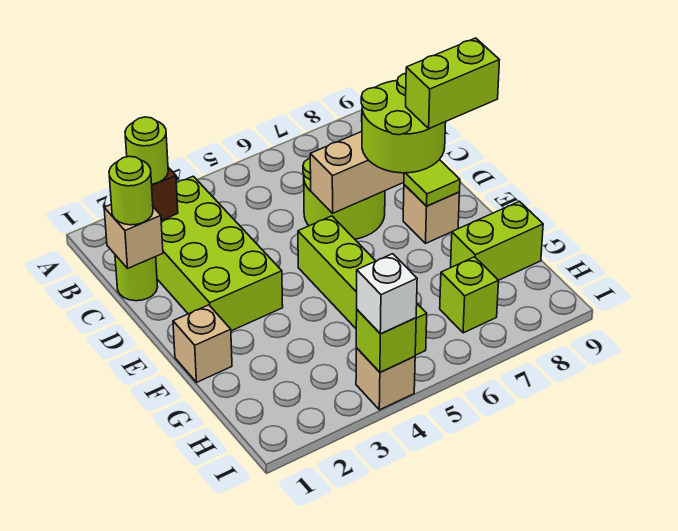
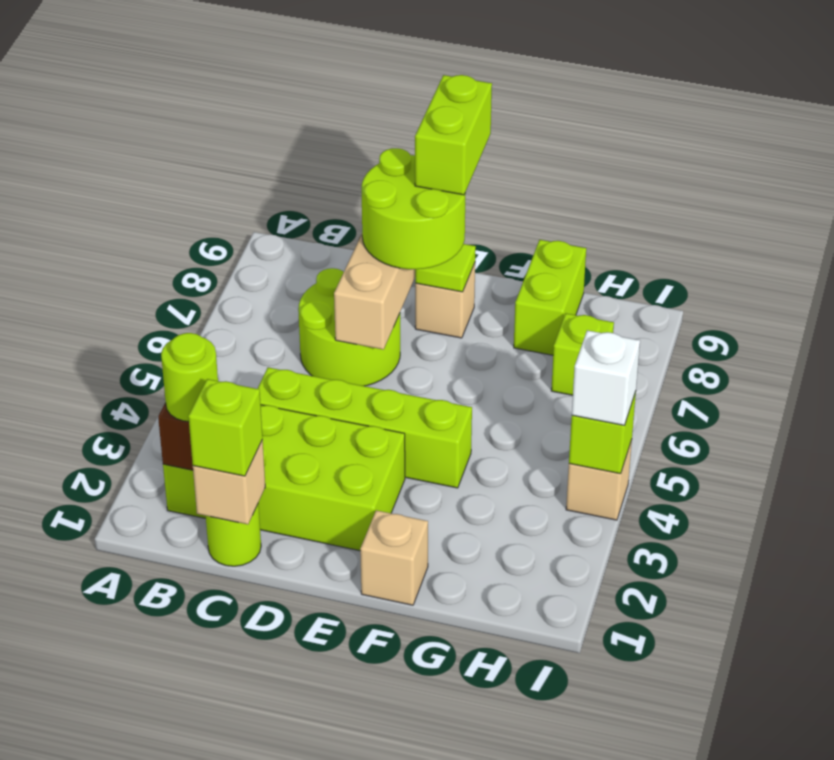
lime 1x1 round brick [109,156,153,225] -> lime 1x1 brick [188,379,263,476]
lime 1x4 brick [298,216,427,355] -> lime 1x4 brick moved to [258,367,472,488]

